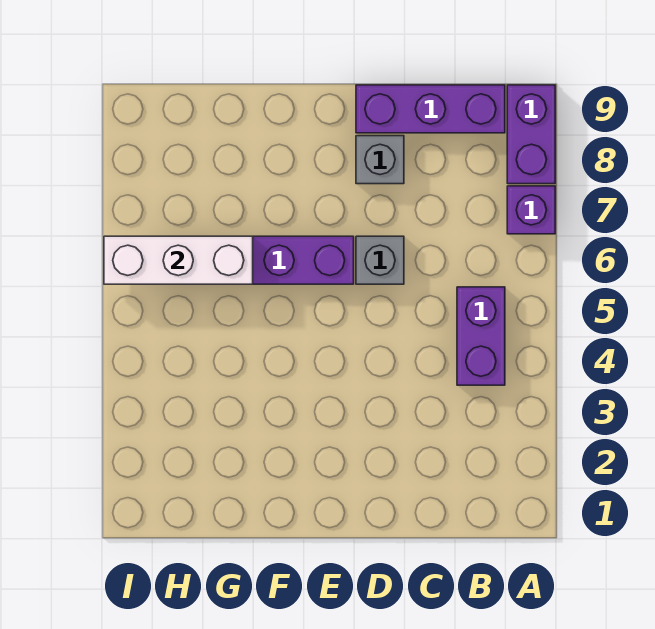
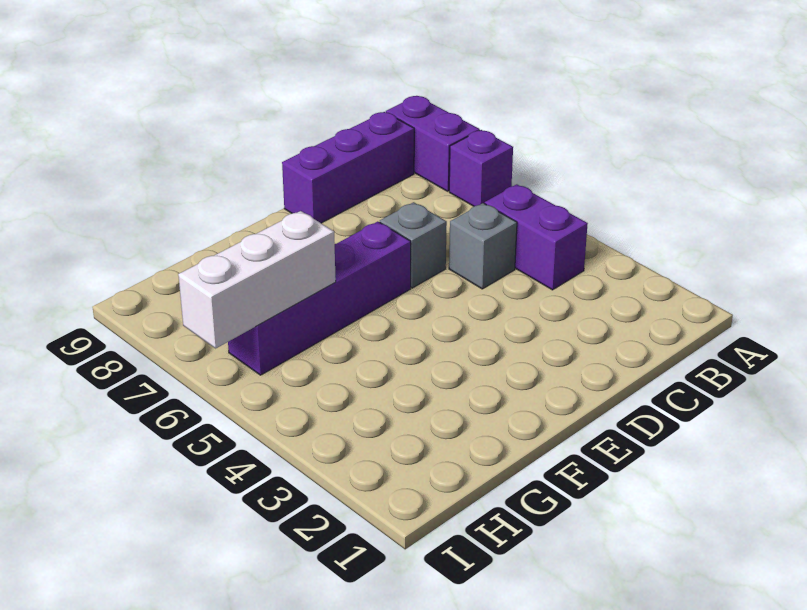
grey 1x1 brick [356,136,404,184] -> grey 1x1 brick moved to [449,203,517,289]

